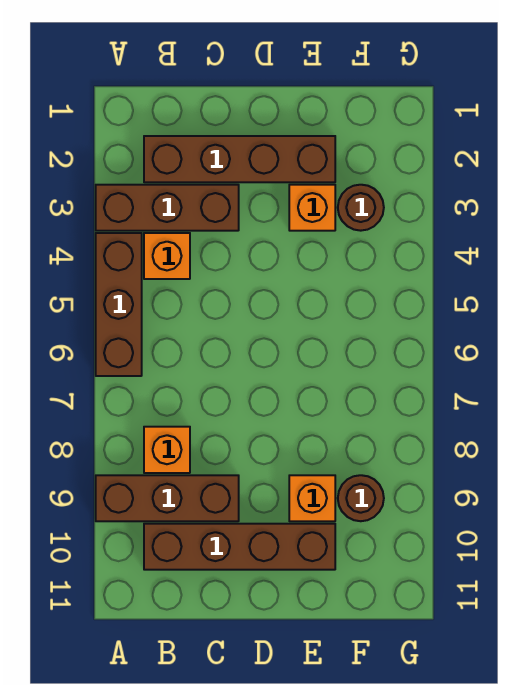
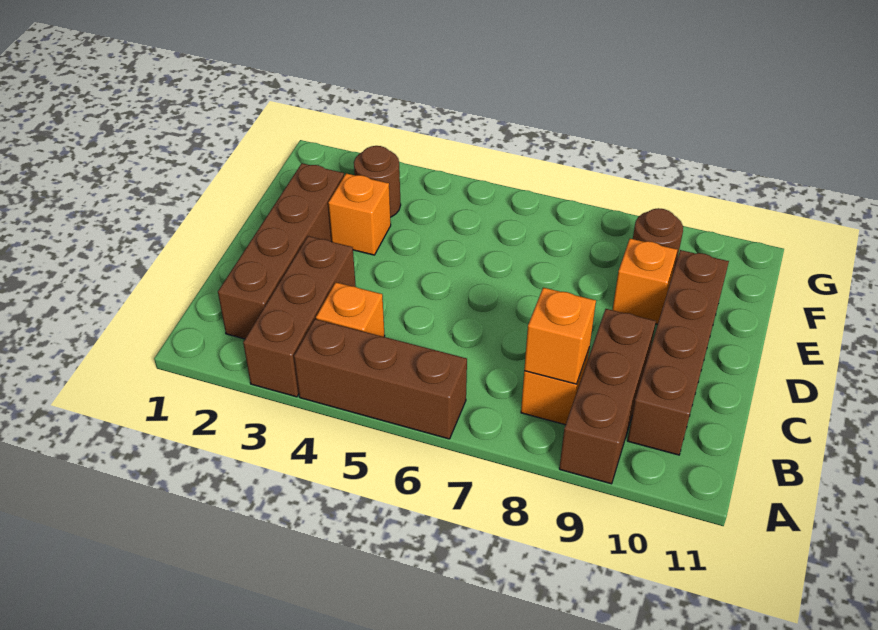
none -> orange 1x1 brick [524,288,596,384]

